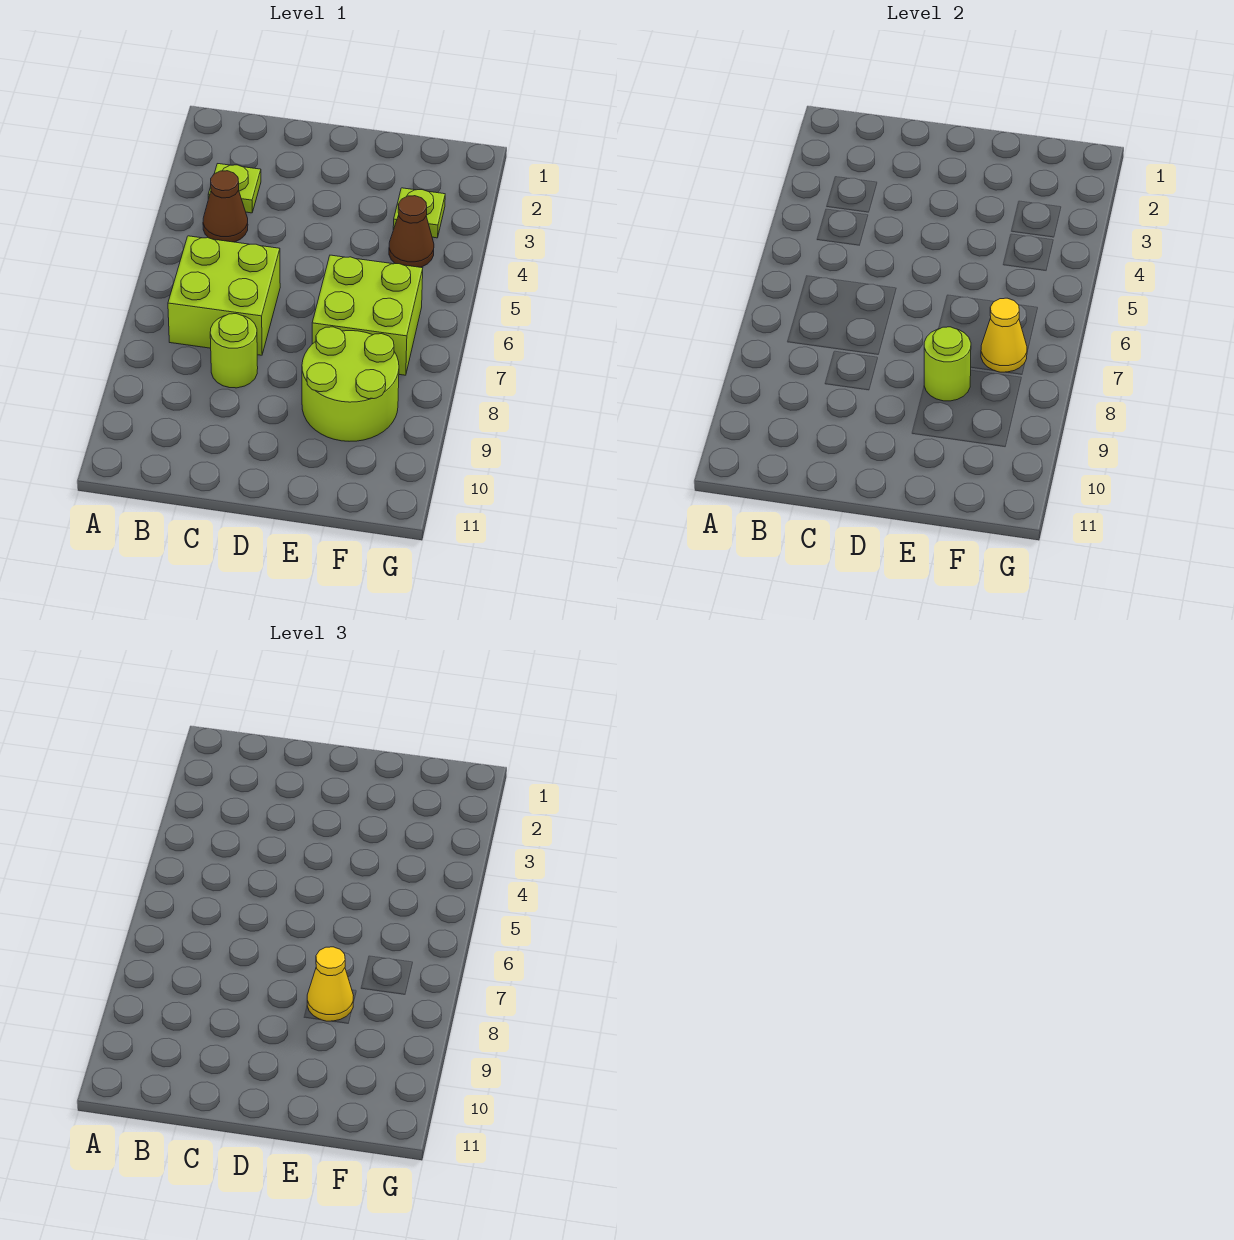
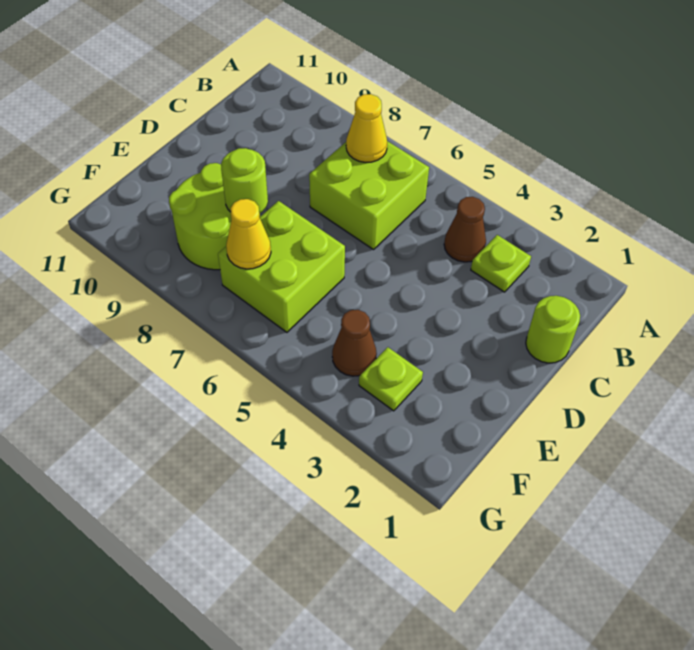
lime 1x1 round brick [210,314,258,388] -> lime 1x1 round brick moved to [526,296,580,363]
yellow 1x1 cone [307,947,354,1021] -> yellow 1x1 cone moved to [346,94,387,162]

